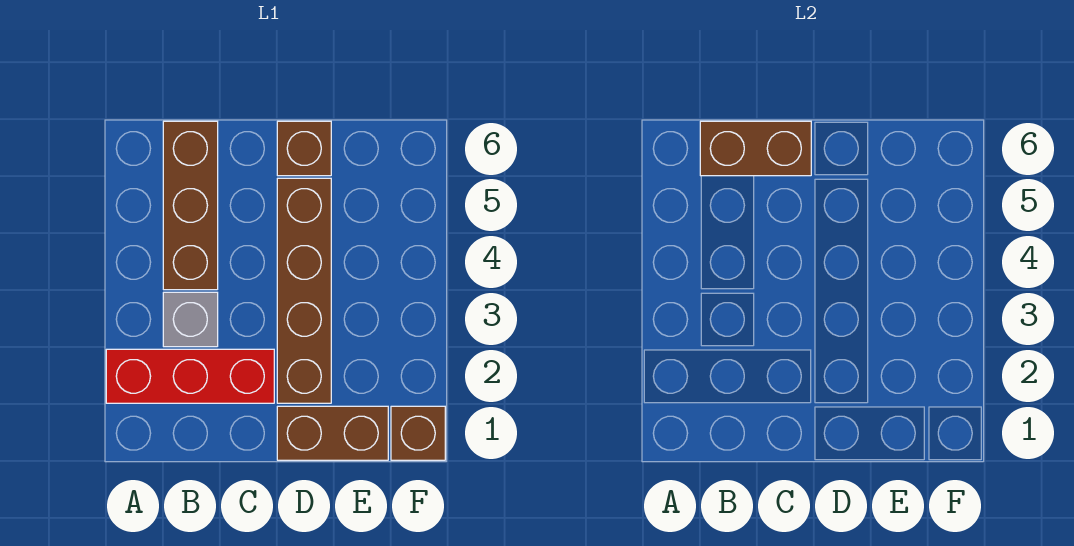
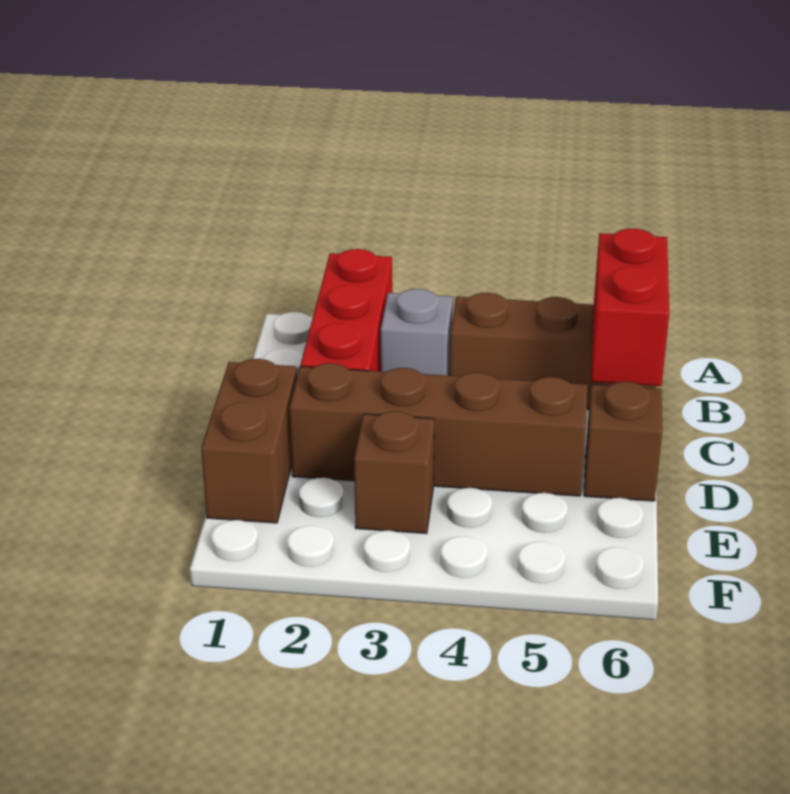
brown 1x2 brick [700,121,811,176] -> red 1x2 brick [591,229,669,386]
brown 1x1 brick [391,406,445,460] -> brown 1x1 brick moved to [354,411,434,534]

